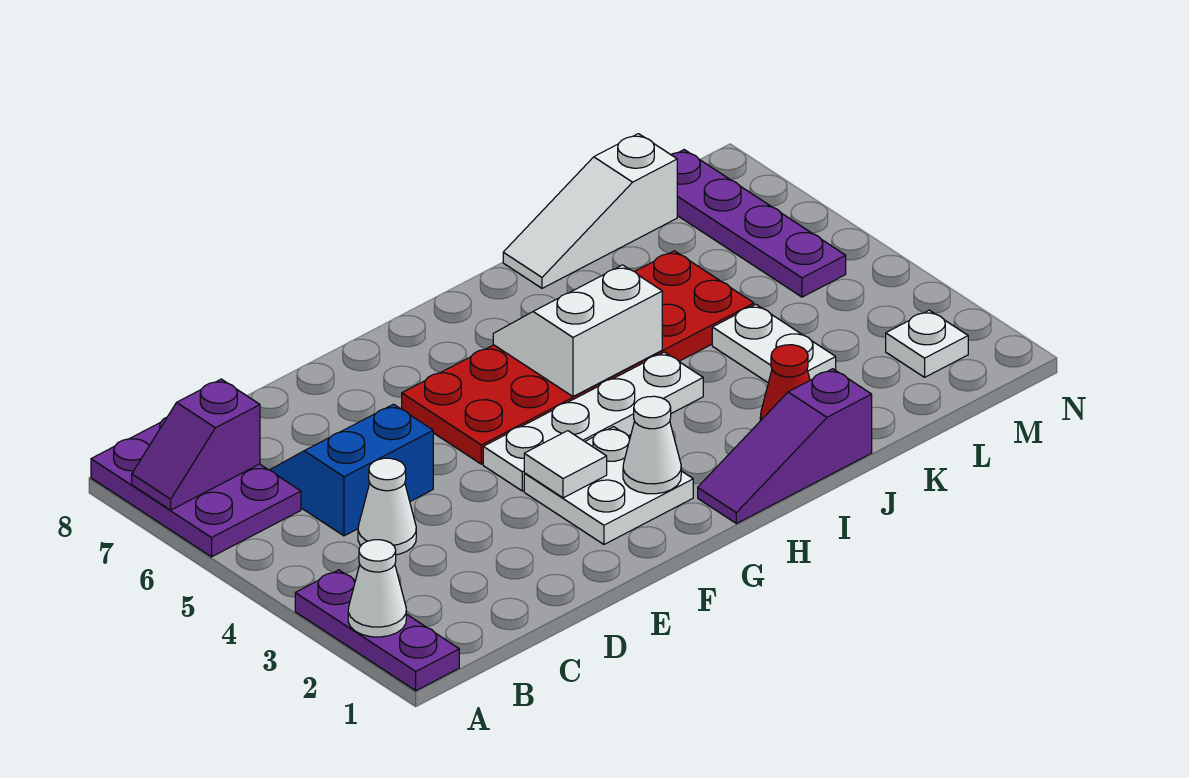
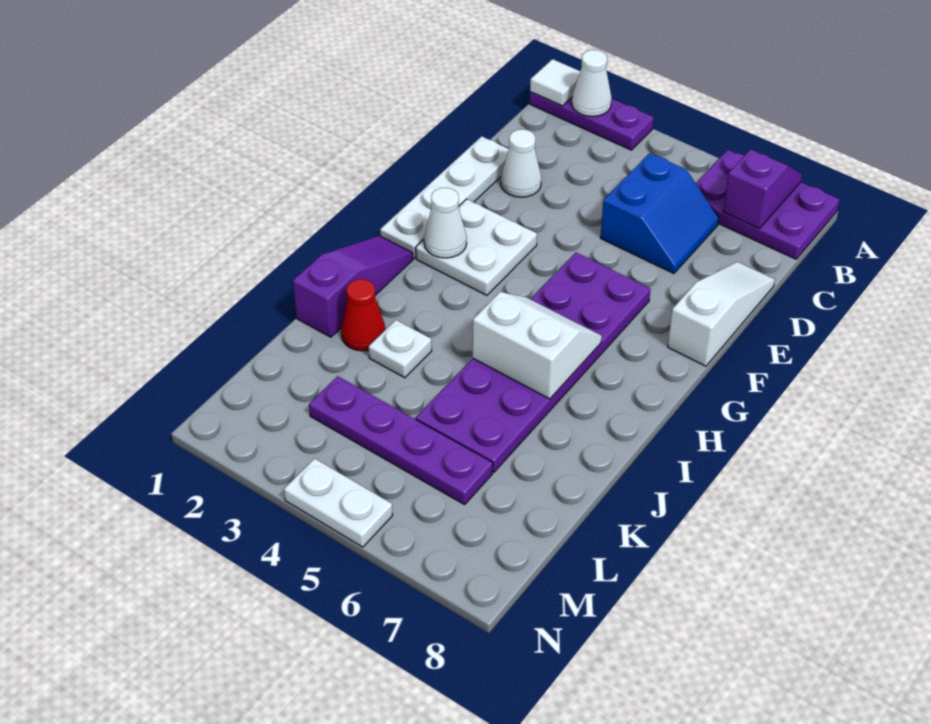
white 1x1 cone [358,458,416,555] -> white 1x1 cone moved to [501,129,541,197]
white 1x1 tile [524,431,607,498] -> white 1x1 tile moved to [530,59,580,106]
white 1x4 plate [483,352,703,491] -> white 1x4 plate moved to [380,136,509,258]
red 2x6 plate [402,251,754,464] -> purple 2x6 plate [416,253,651,473]
white 2x2 slope [493,265,662,397] -> white 2x2 slope turned to [473,292,602,399]
white 1x3 slope [503,134,677,288] -> white 1x3 slope moved to [668,262,775,366]
white 1x2 plate [712,305,836,383] -> white 1x2 plate moved to [284,459,393,547]
white 1x1 plate [886,310,968,377] -> white 1x1 plate moved to [369,320,432,378]
purple 1x4 plate [671,150,846,297] -> purple 1x4 plate moved to [309,376,493,505]

